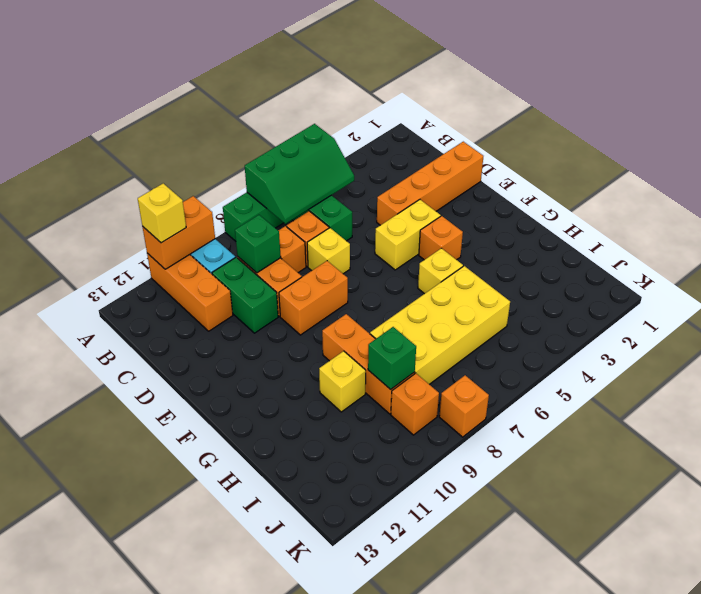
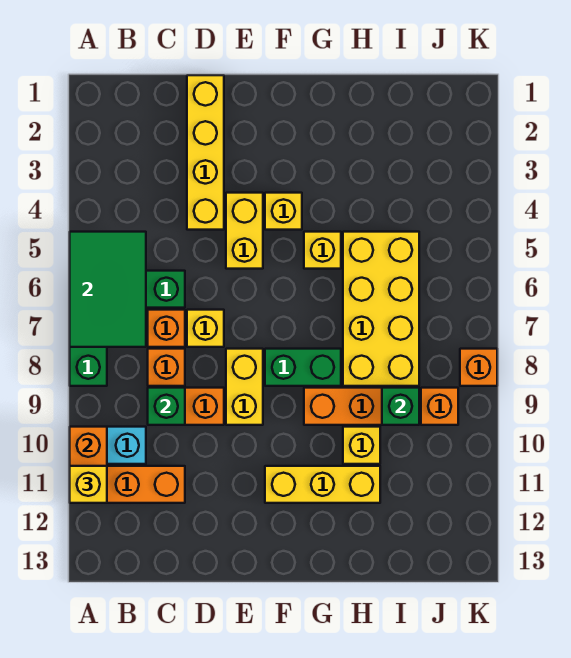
green 2x3 slope [245,124,354,224] -> green 2x3 tile [70,232,146,347]
green 1x2 brick [212,257,278,333] -> green 1x2 brick moved to [265,349,341,386]
orange 1x4 brick [377,142,483,225] -> yellow 1x4 brick [187,75,224,230]
orange 1x2 brick [279,261,348,335] -> yellow 1x2 brick [226,349,263,425]
orange 1x1 brick [419,216,463,260] -> yellow 1x1 brick [265,193,302,230]
none -> yellow 1x3 brick [265,466,380,503]

